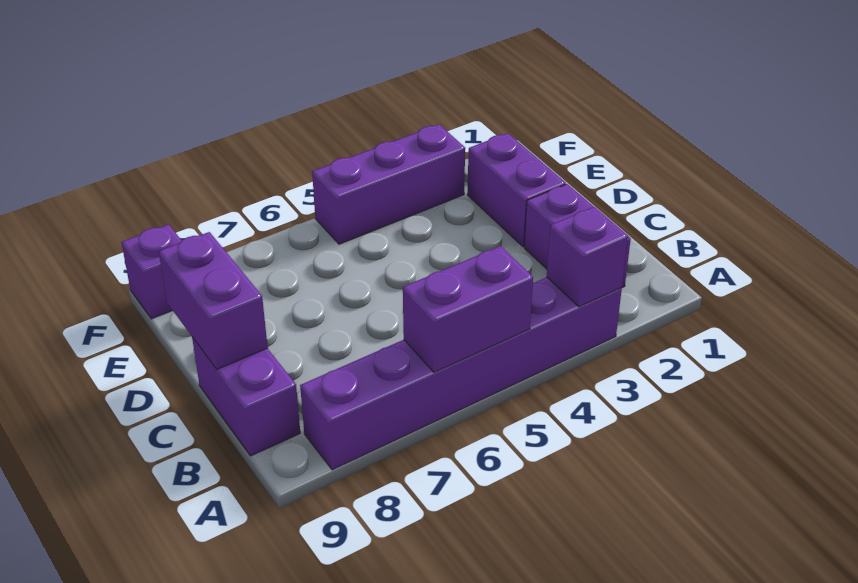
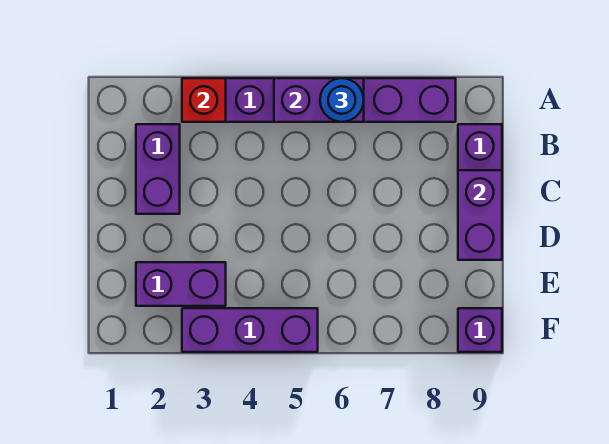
purple 1x1 brick [547,207,628,307] -> red 1x1 brick [182,78,226,122]
none -> blue 1x1 round brick [320,78,364,122]
purple 1x2 brick [468,133,566,247] -> purple 1x2 brick turned to [136,262,226,306]

